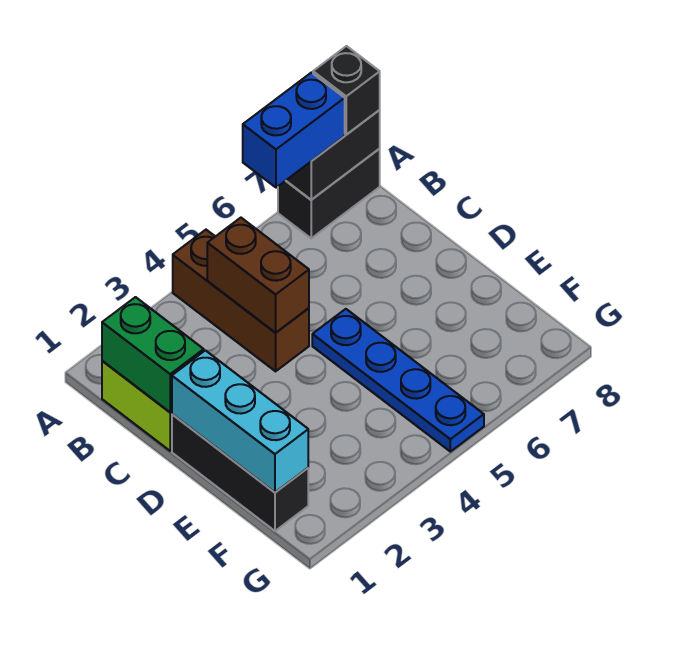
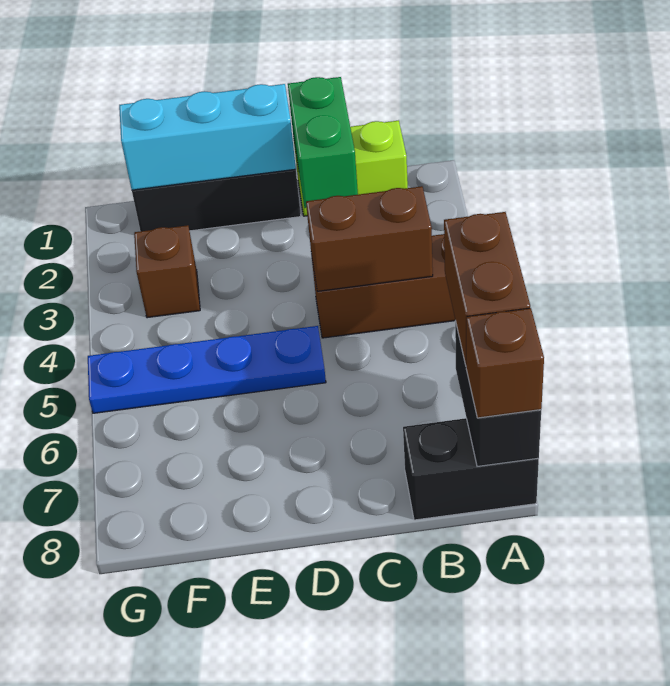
blue 1x2 brick [243,73,345,188] -> brown 1x2 brick [444,212,530,365]
black 1x2 brick [278,149,380,238] -> black 1x2 brick turned to [403,418,539,520]
black 1x1 brick [313,46,380,135] -> brown 1x1 brick [466,308,544,418]
green 1x2 brick [102,297,204,412] -> green 1x2 brick turned to [288,77,358,208]
none -> brown 1x1 brick [134,225,200,318]

